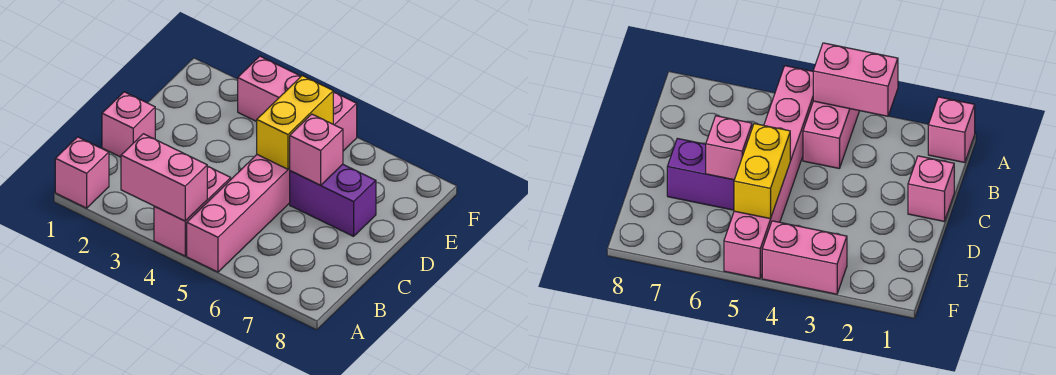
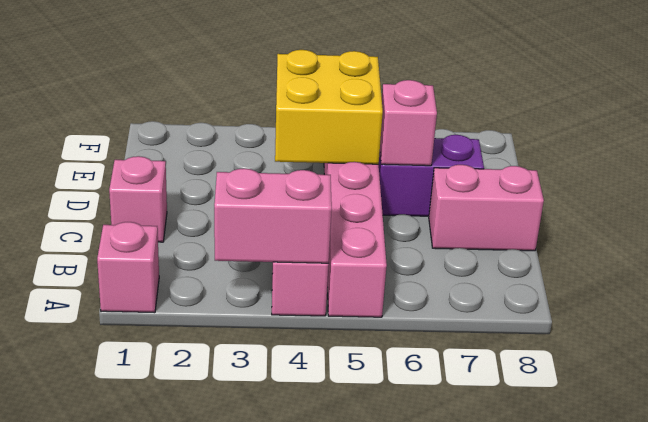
yellow 1x2 brick [257,76,333,169] -> yellow 2x2 brick [275,50,383,164]
pink 1x2 brick [238,56,301,122] -> pink 1x2 brick moved to [429,165,544,251]

